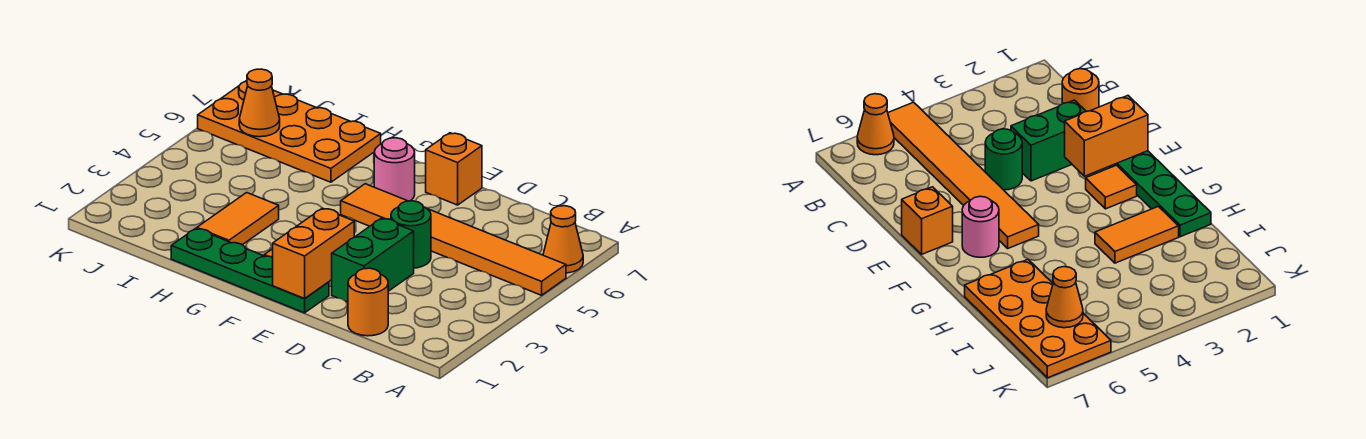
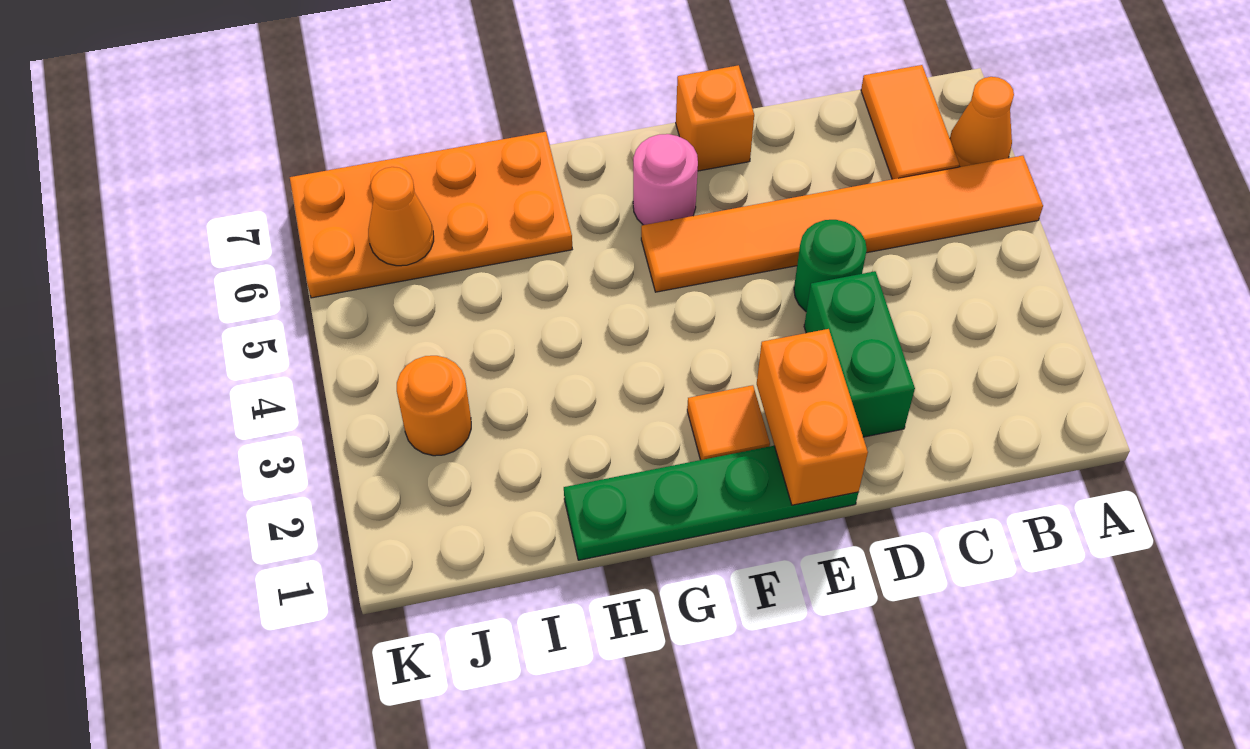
orange 1x1 round brick [348,268,388,336] -> orange 1x1 round brick moved to [397,356,471,456]
orange 1x2 tile [197,193,279,245] -> orange 1x2 tile moved to [861,65,959,179]

